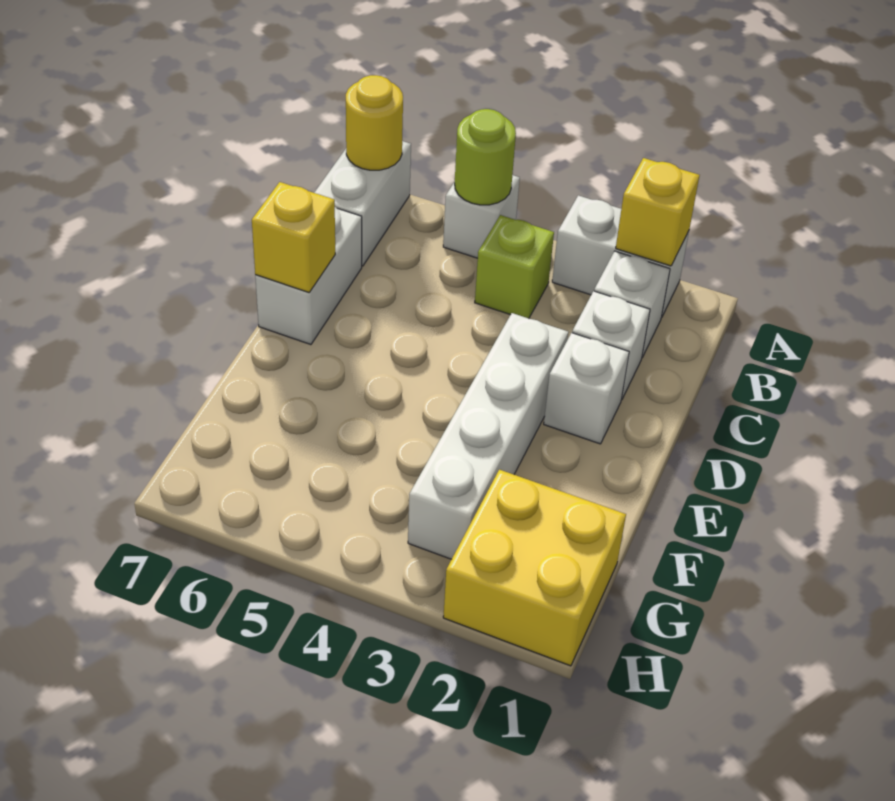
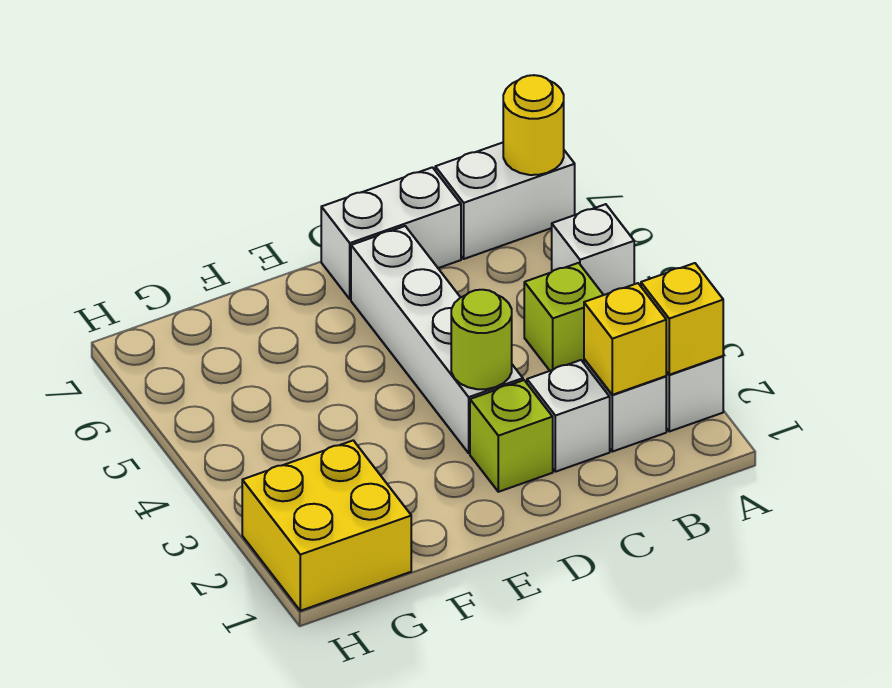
lime 1x1 round brick [455,109,516,205] -> lime 1x1 round brick moved to [451,290,512,389]
white 1x1 brick [544,333,629,444] -> lime 1x1 brick [470,380,553,492]
white 1x4 brick [408,313,568,559] -> white 1x4 brick turned to [351,226,523,453]
yellow 1x1 brick [252,182,335,292] -> yellow 1x1 brick moved to [584,283,666,395]

